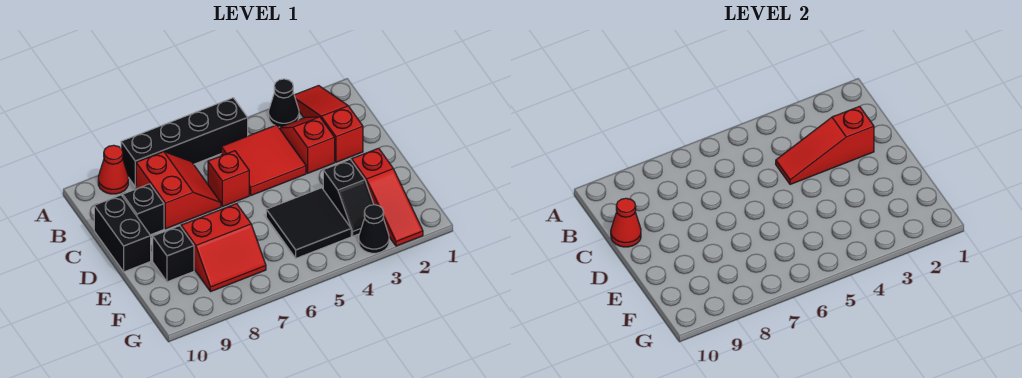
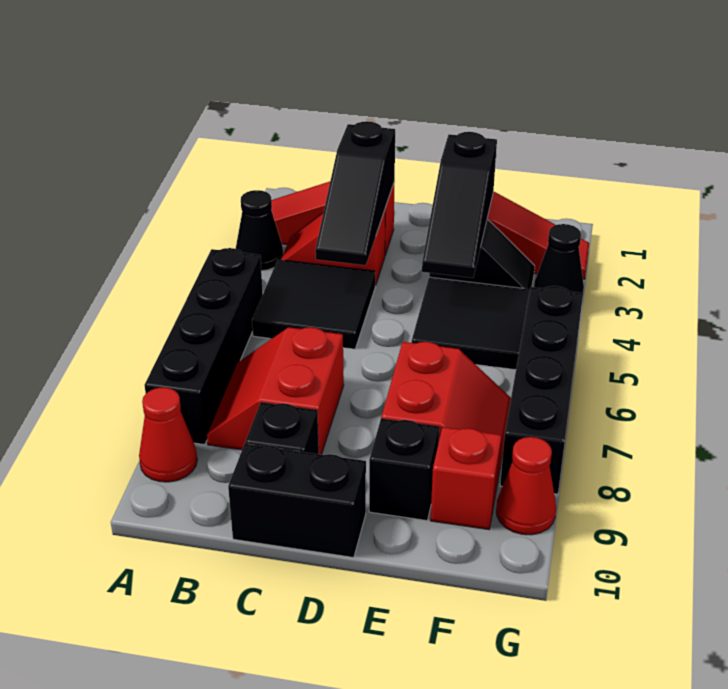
red 2x2 tile [221,125,306,195] -> black 2x2 tile [252,259,375,349]
red 2x2 slope [136,152,221,229] -> red 2x2 slope turned to [207,327,344,455]
red 1x3 slope [776,106,874,185] -> black 1x3 slope [315,121,395,265]
red 1x1 brick [208,151,249,207] -> red 1x1 brick moved to [431,427,501,529]
red 1x1 cone [611,198,641,247] -> red 1x1 cone moved to [496,437,556,535]
none -> black 1x3 slope [422,132,497,278]
none -> black 1x4 brick [500,286,583,494]

